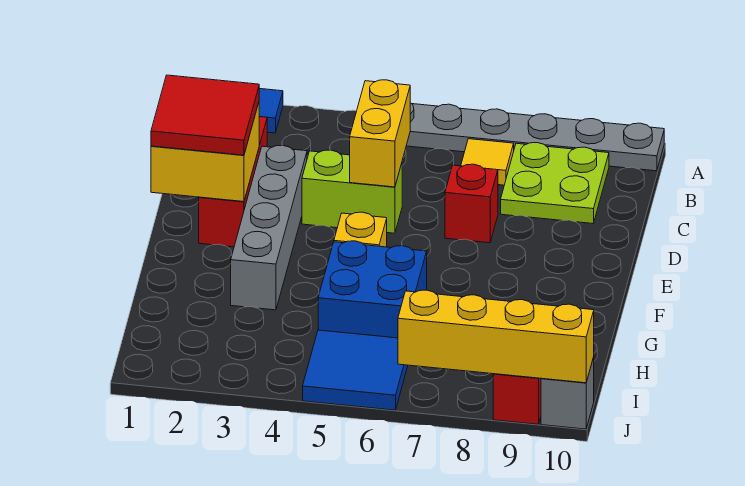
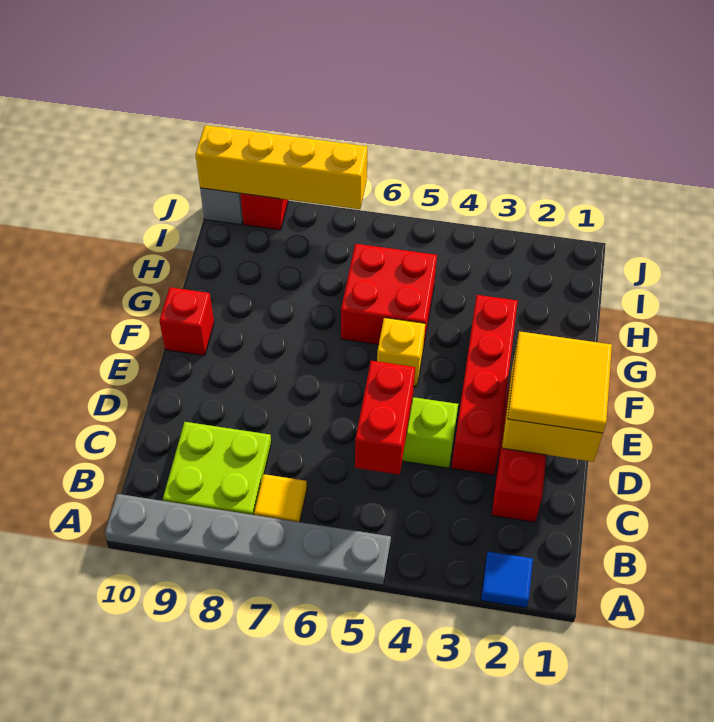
yellow 1x2 brick [350,80,410,187] -> red 1x2 brick [355,361,415,474]
red 2x2 tile [151,75,259,155] -> yellow 2x2 tile [508,331,612,433]
grey 1x4 brick [231,145,307,310] -> red 1x4 brick [451,295,518,475]
red 1x1 brick [445,164,498,243] -> red 1x1 brick moved to [159,287,214,356]
blue 2x2 brick [318,241,427,338] -> red 2x2 brick [341,244,437,348]
blue 2x2 tile [303,330,408,410] -> none

